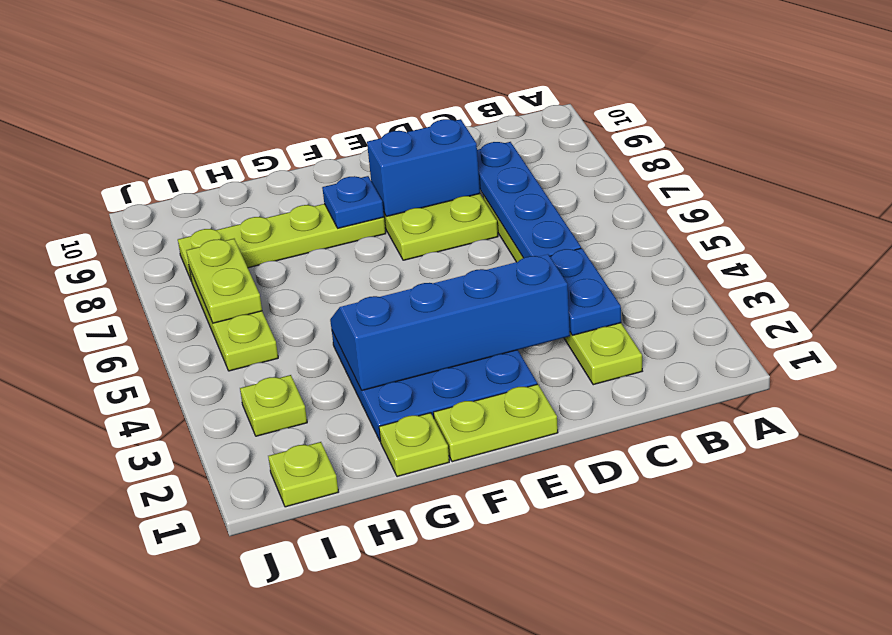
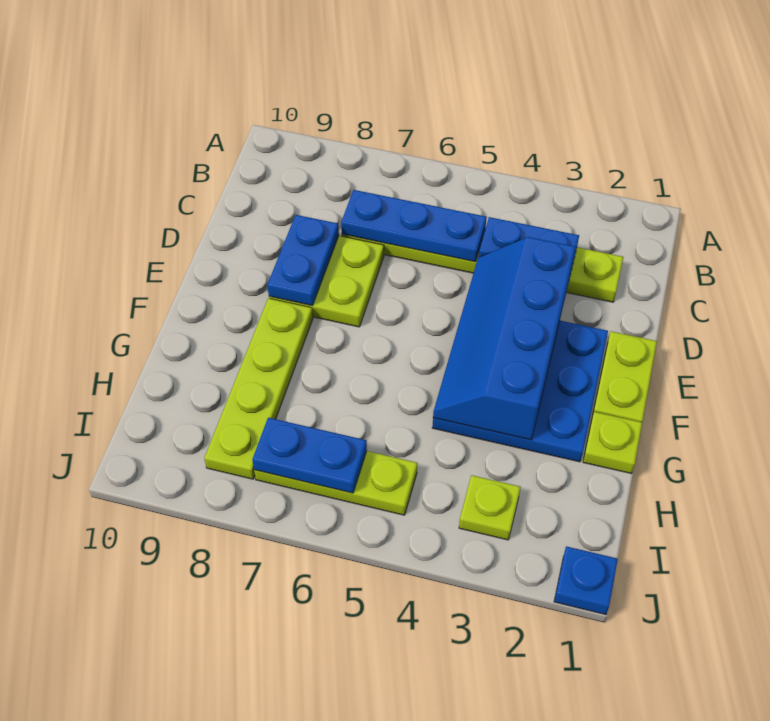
blue 1x4 plate [477,142,581,258] -> blue 1x3 plate [341,190,487,262]
blue 1x2 brick [367,119,480,216] -> blue 1x2 plate [267,215,339,305]
blue 1x1 plate [322,176,384,228] -> blue 1x1 plate moved to [554,546,618,615]
lime 1x1 plate [268,442,338,507] -> none
lime 1x2 plate [186,239,262,323] -> blue 1x2 plate [252,418,367,493]

